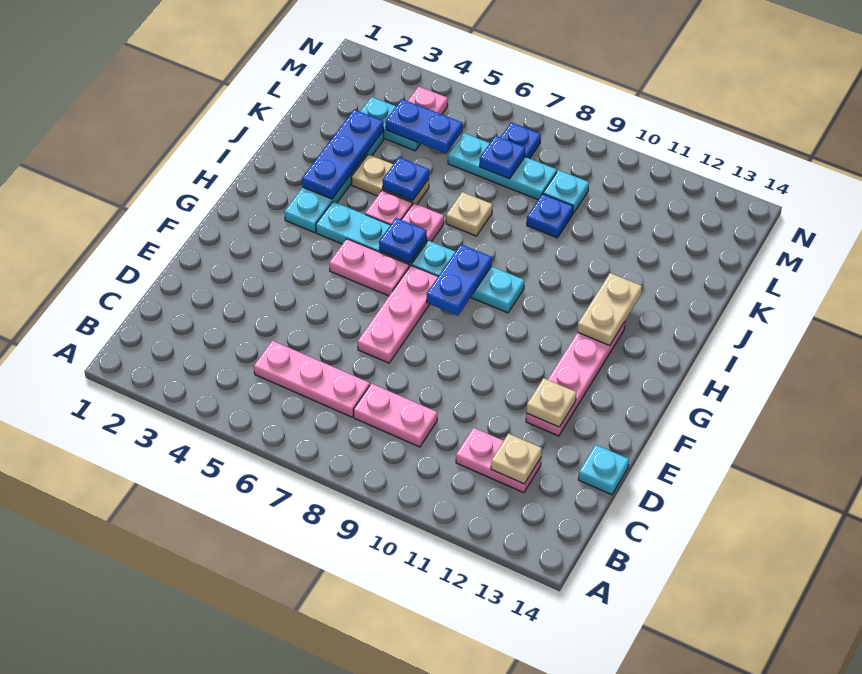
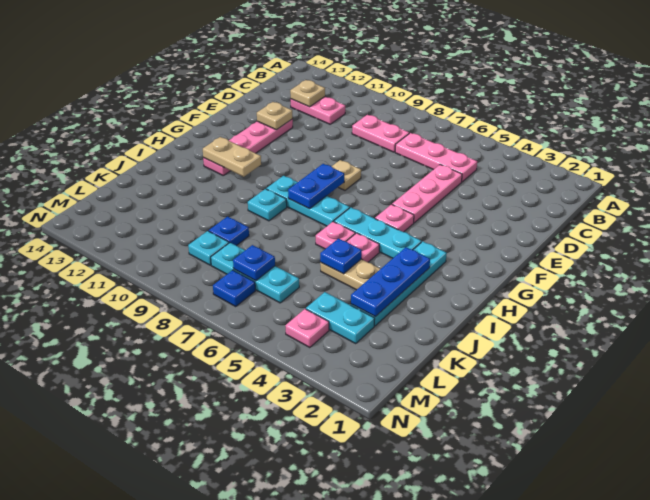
cyan 1x1 plate [578,445,629,495] -> cyan 1x1 plate moved to [248,189,287,221]
pink 1x3 plate [358,265,438,363] -> pink 1x3 plate moved to [392,165,462,223]
pink 1x2 plate [329,239,409,296] -> pink 1x1 plate [375,204,414,232]
blue 1x1 plate [379,218,427,263] -> none
tan 1x2 plate [577,273,642,346] -> tan 1x2 plate turned to [203,137,261,177]
tan 1x1 plate [446,192,493,236] -> tan 1x1 plate moved to [332,160,361,190]
blue 1x2 plate [386,99,462,154] -> none

